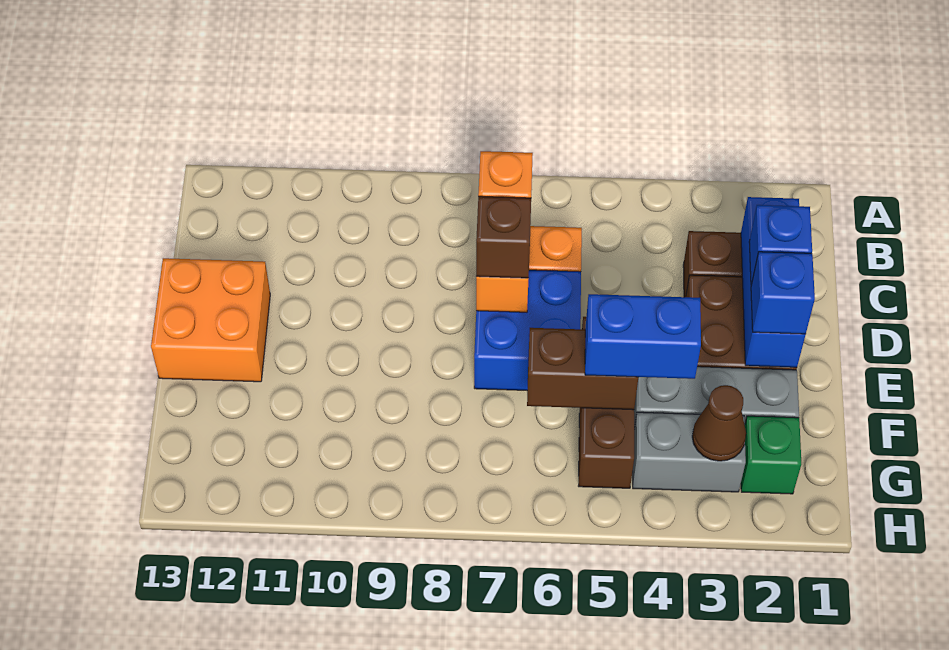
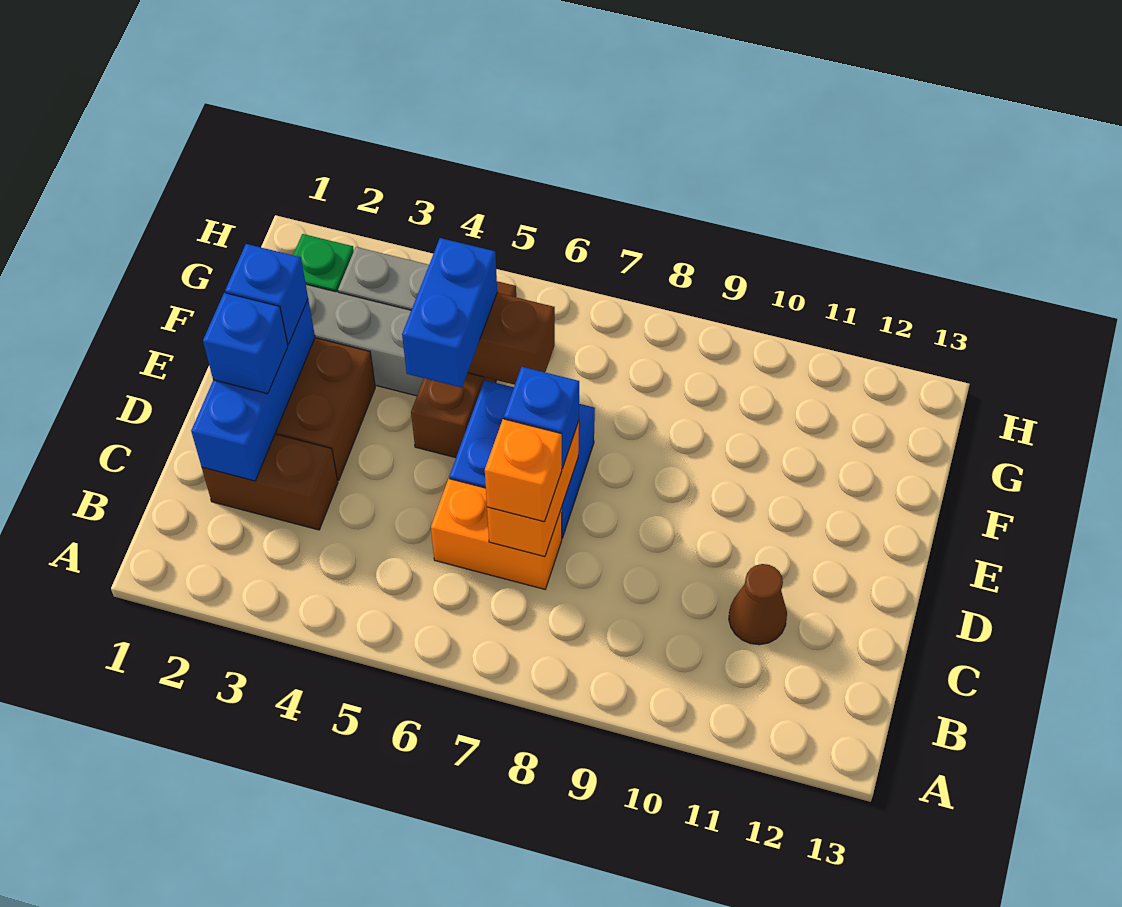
brown 1x1 brick [476,196,531,278] -> blue 1x1 brick [504,367,579,468]
orange 2x2 brick [151,258,270,382] -> none
blue 1x2 brick [585,294,701,379] -> blue 1x2 brick turned to [402,238,497,388]
brown 1x1 cone [692,385,746,461] -> brown 1x1 cone moved to [729,564,787,645]

